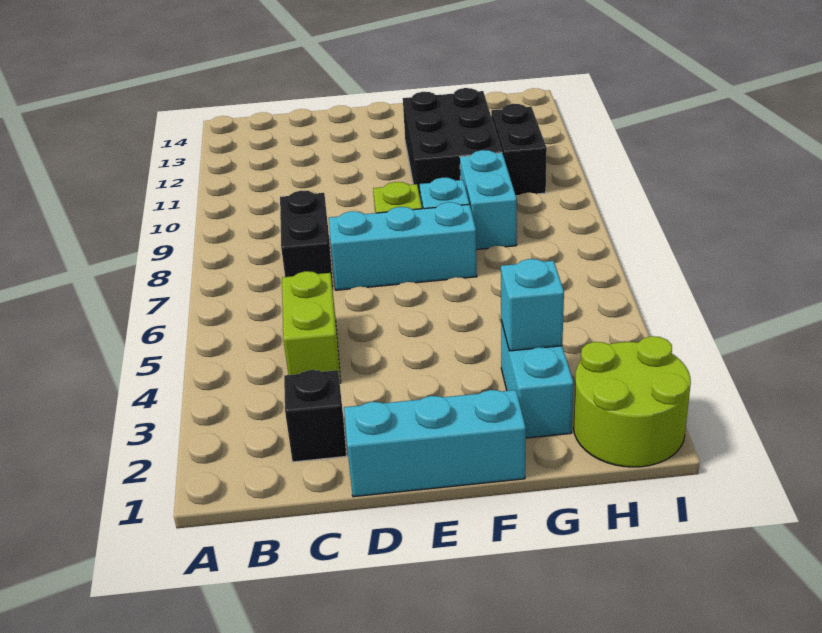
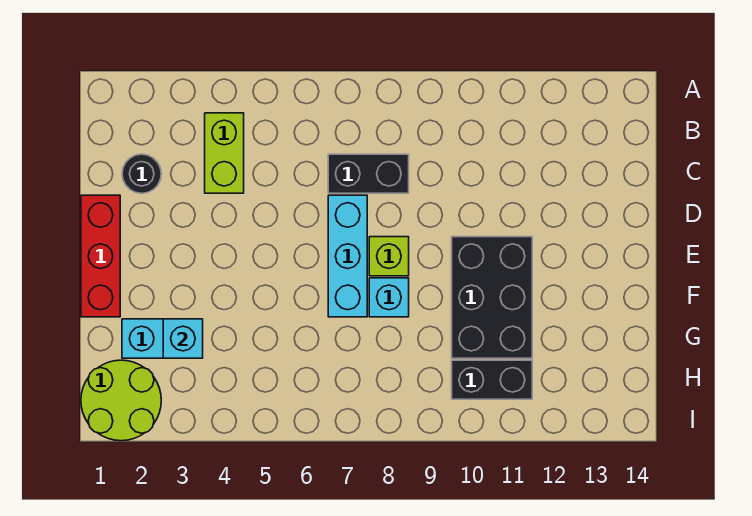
black 1x1 brick [284,370,346,462] -> black 1x1 round brick [122,154,161,193]
lime 1x2 brick [282,271,341,383] -> lime 1x2 brick turned to [205,113,244,193]
cyan 1x3 brick [344,390,526,497] -> red 1x3 brick [81,195,120,317]
black 2x3 brick [403,88,502,196] -> black 2x3 brick turned to [452,237,532,358]
cyan 1x2 brick [460,150,517,250] -> none

